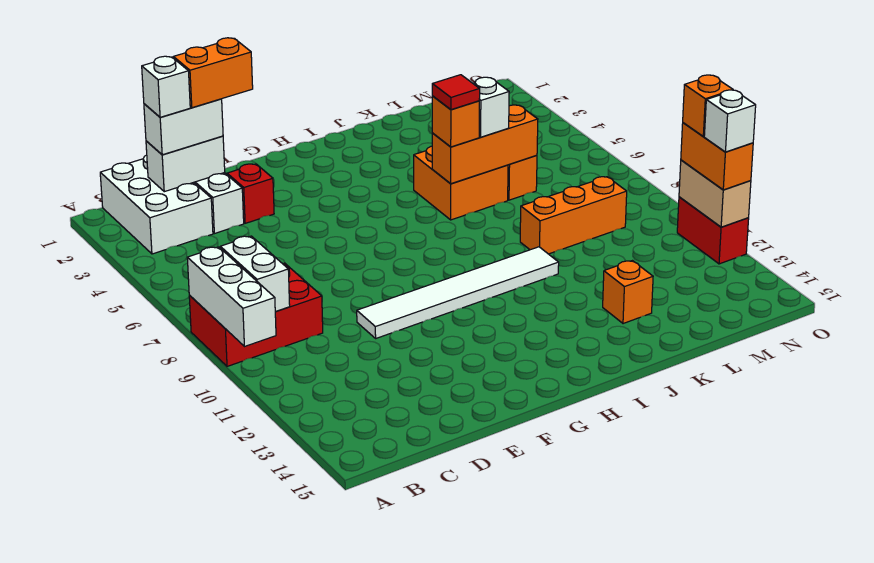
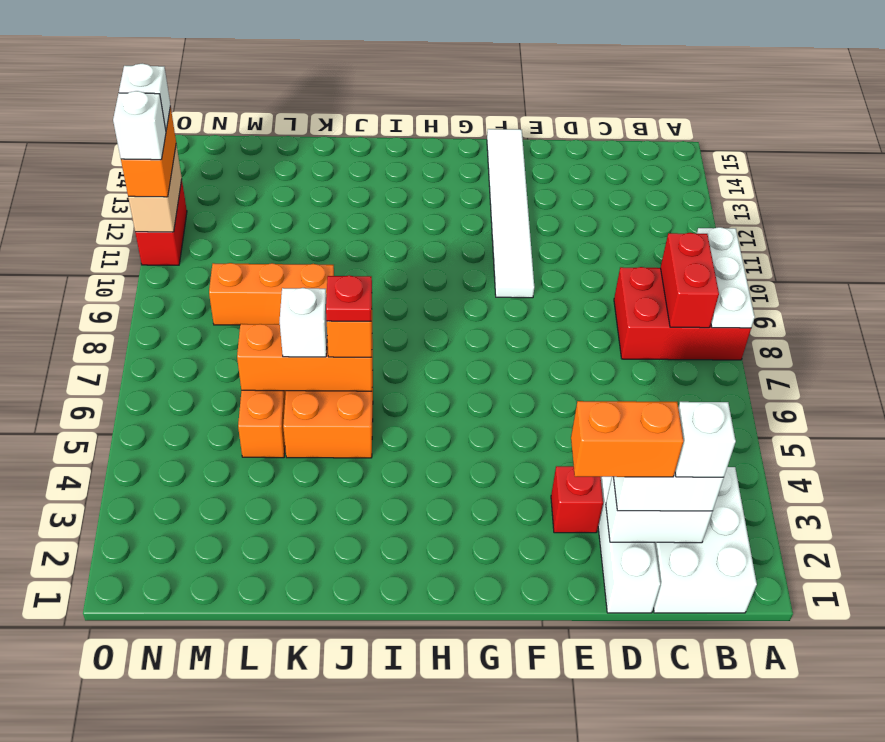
white 1x3 brick [187,247,276,347] -> white 1x3 plate [697,227,755,328]
white 1x2 brick [220,236,290,312] -> red 1x2 brick [661,233,719,328]
white 1x6 tile [357,247,559,338] -> white 1x6 tile turned to [487,129,534,298]
red 1x1 tile [432,75,480,110] -> red 1x1 plate [326,275,372,321]
orange 1x1 brick [603,261,653,324] -> none
orange 1x1 brick [683,75,733,136] -> white 1x1 brick [113,91,166,160]

